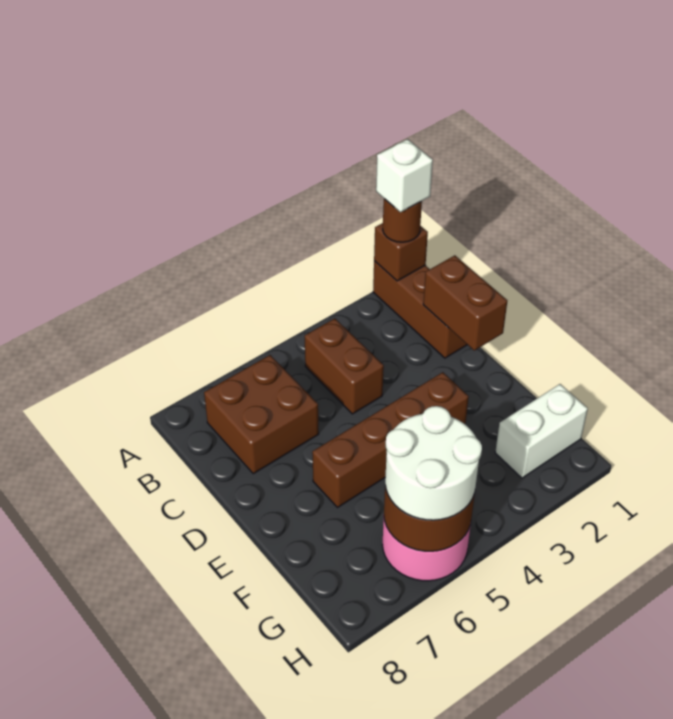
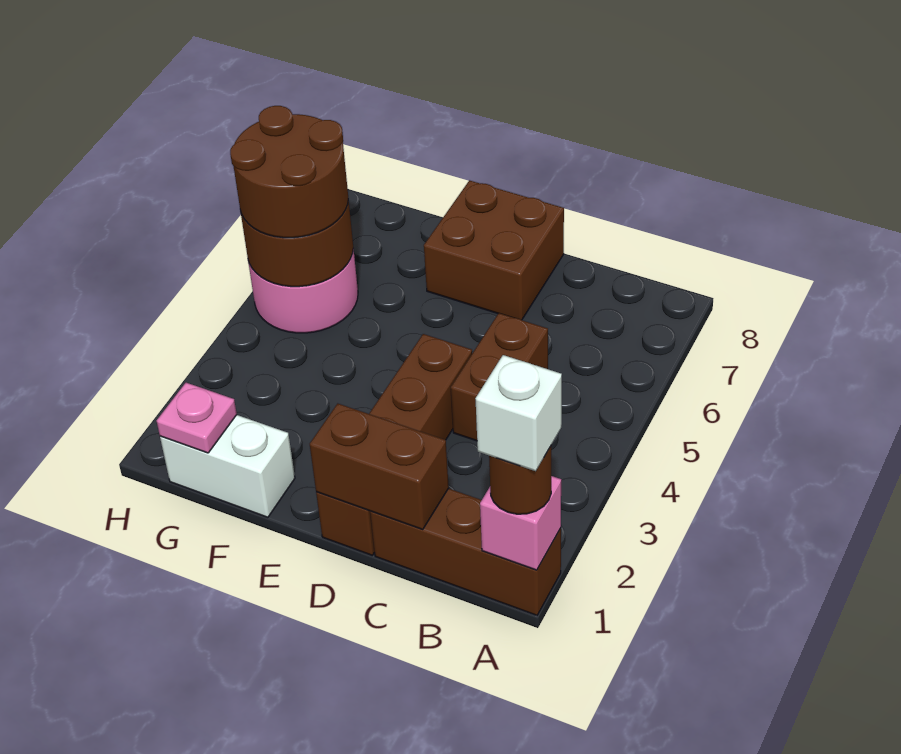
brown 1x1 brick [374,223,428,281] -> pink 1x1 brick [480,476,561,570]
brown 1x2 brick [305,319,384,414] -> brown 1x2 brick turned to [451,313,548,441]
brown 2x2 brick [204,355,319,474] -> brown 2x2 brick moved to [424,180,564,320]
brown 1x4 brick [312,372,469,508] -> brown 1x4 brick moved to [316,334,472,555]
white 1x2 brick [495,384,588,478] -> white 1x2 brick turned to [160,415,295,517]
none -> pink 1x1 plate [157,383,237,453]
white 2x2 round brick [385,406,482,520] -> brown 2x2 round brick [230,106,348,238]

